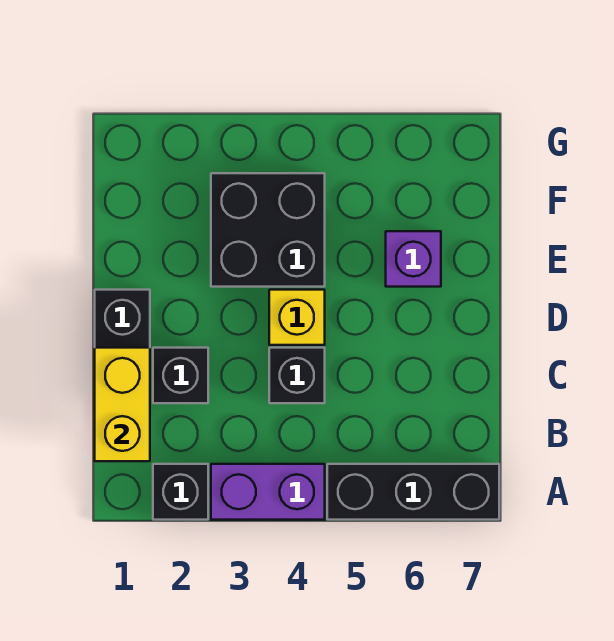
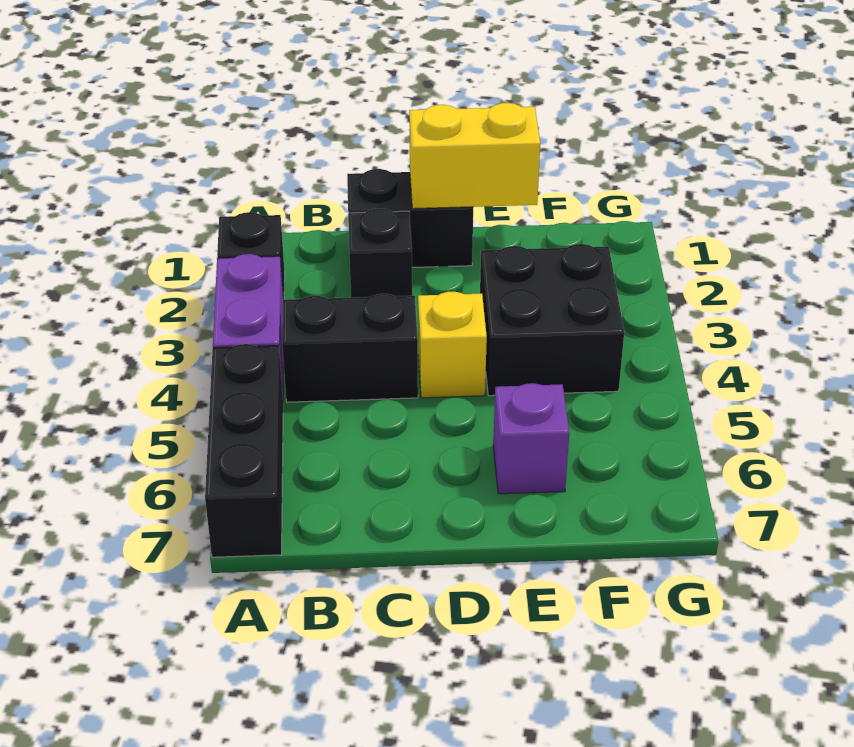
yellow 1x2 brick [95,348,150,461] -> yellow 1x2 brick moved to [409,103,540,209]
black 1x1 brick [269,348,325,403] -> black 1x2 brick [282,294,418,402]

